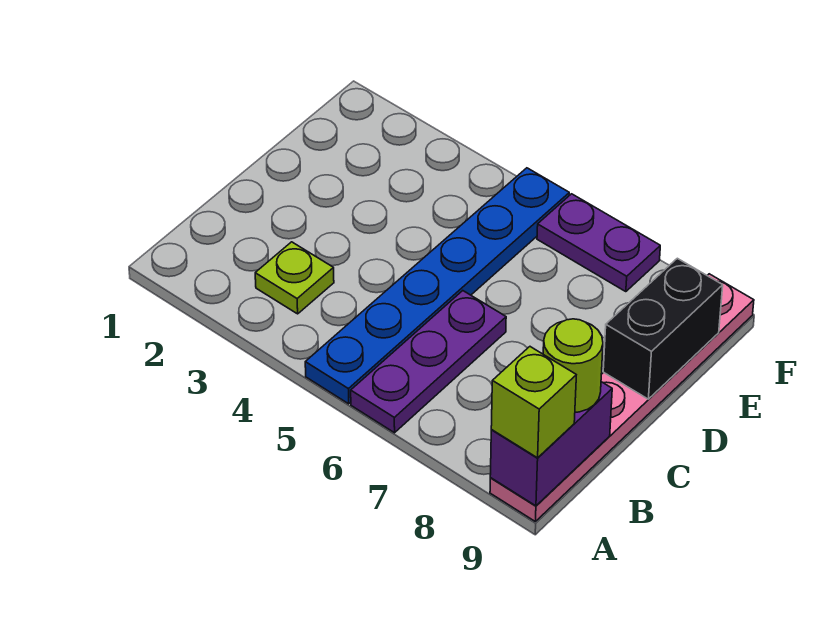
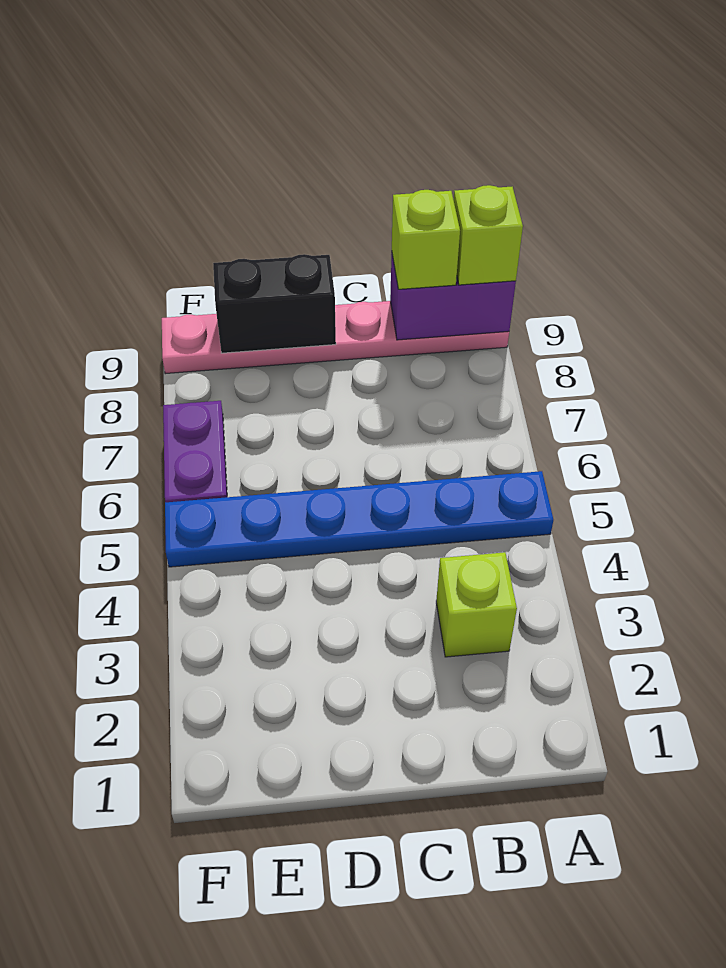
purple 1x3 plate [351,291,506,433] -> none
lime 1x1 plate [255,242,334,314] -> lime 1x1 brick [436,552,517,657]
lime 1x1 round brick [543,319,603,412] -> lime 1x1 brick [392,190,460,289]

